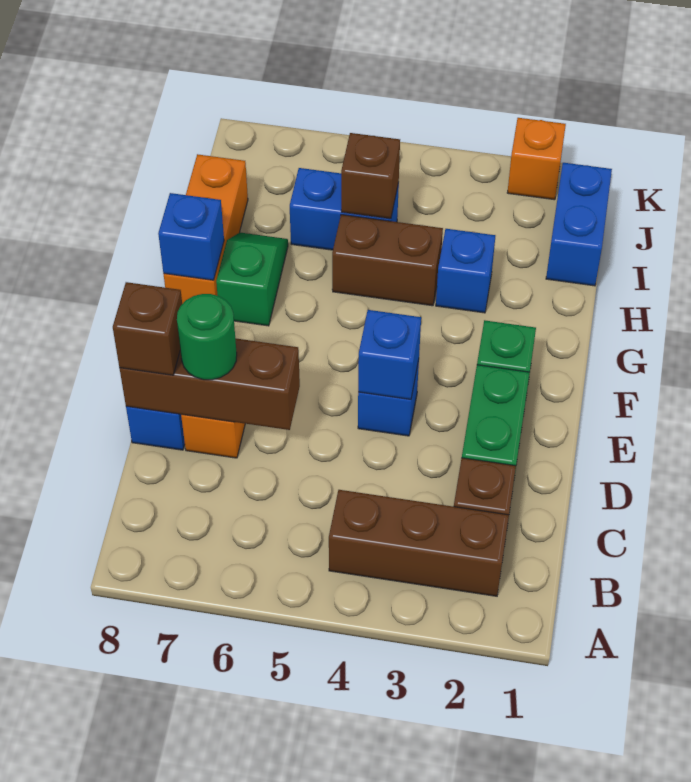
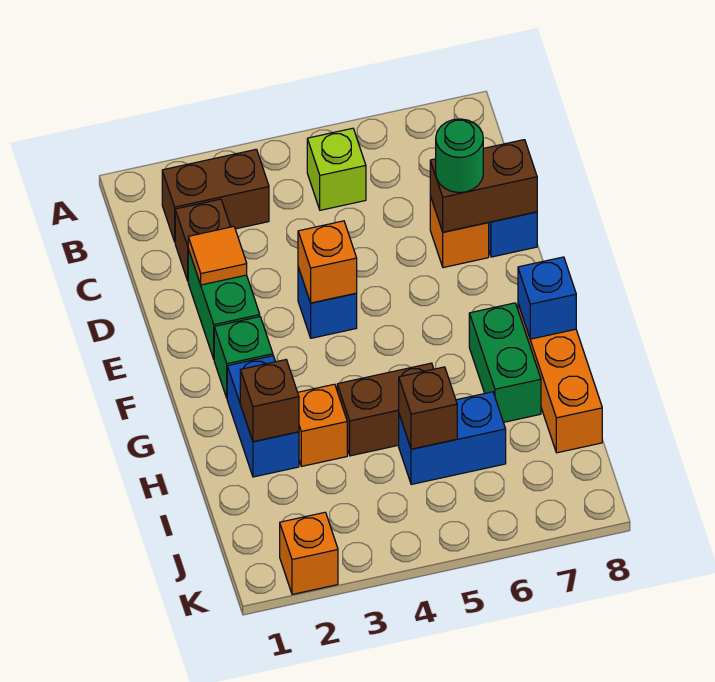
brown 1x3 brick [329,490,509,596] -> brown 1x2 brick [162,149,269,242]
none -> lime 1x1 brick [307,128,366,210]
none -> orange 1x1 tile [188,227,247,285]
brown 1x3 brick [119,338,300,430] -> brown 1x2 brick [430,140,537,232]
brown 1x1 brick [113,282,182,375] -> brown 1x1 brick moved to [240,360,299,442]
blue 1x1 brick [358,310,421,399] -> orange 1x1 brick [298,221,357,303]
green 1x2 slope [216,233,288,326] -> green 1x2 brick [469,303,541,422]
blue 1x1 brick [436,229,495,313] -> orange 1x1 brick [298,384,347,466]
blue 1x2 brick [546,163,612,286] -> blue 1x2 brick moved to [227,356,299,477]

